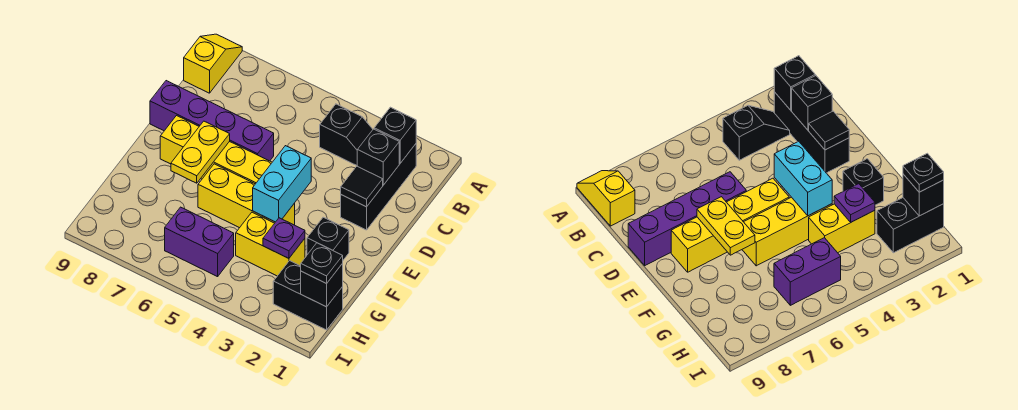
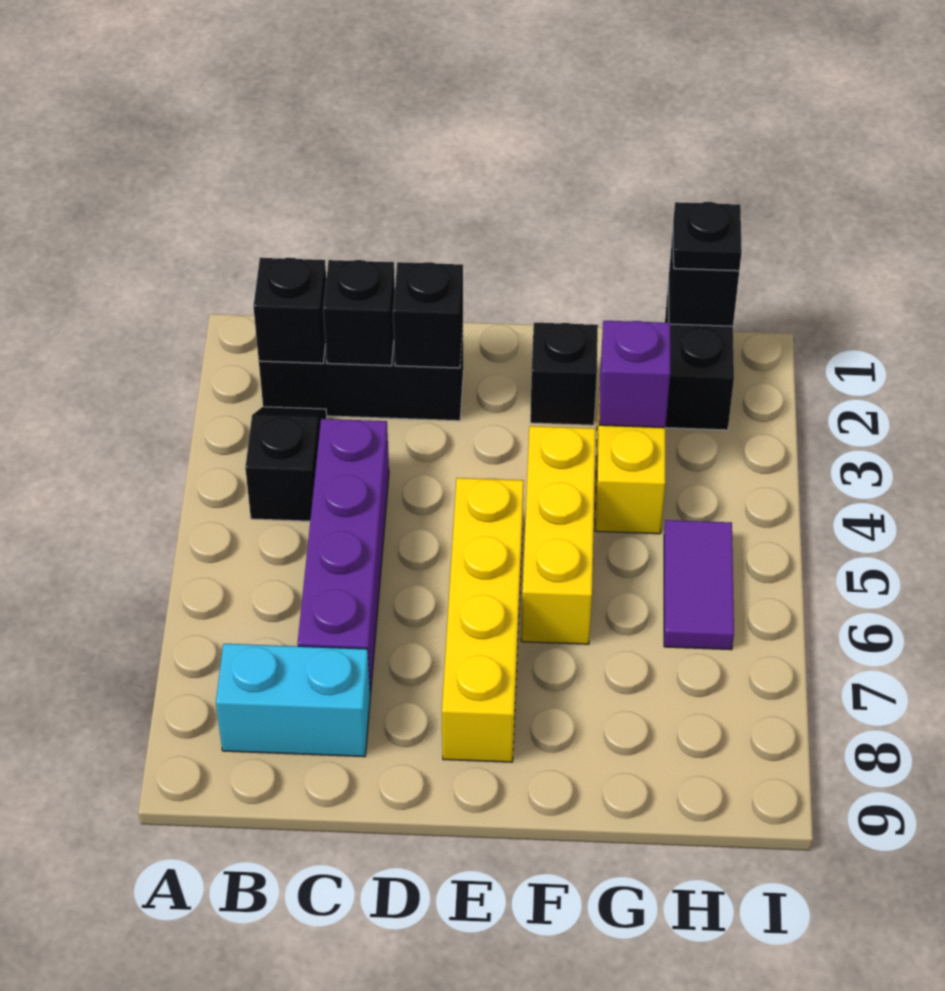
yellow 1x2 slope [184,34,242,93] -> none
black 1x1 tile [341,166,383,207] -> black 1x1 brick [393,262,463,368]
purple 1x4 brick [150,81,274,161] -> purple 1x4 brick moved to [298,419,389,695]
cyan 1x2 brick [253,146,311,222] -> cyan 1x2 brick moved to [216,644,370,757]
yellow 1x2 plate [171,121,230,183] -> none
purple 1x1 plate [263,218,305,258] -> purple 1x1 brick [599,321,670,428]
purple 1x2 brick [165,207,234,277] -> purple 1x2 tile [664,520,734,650]

